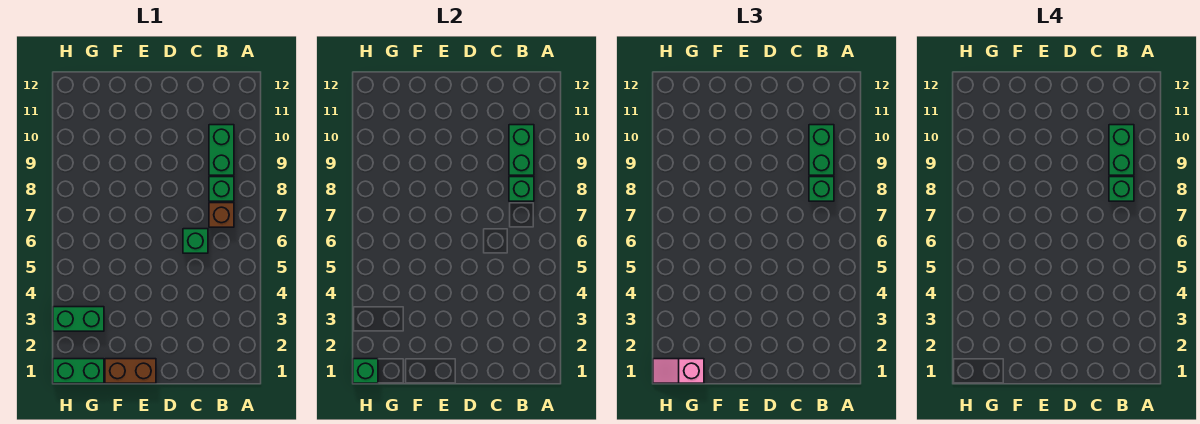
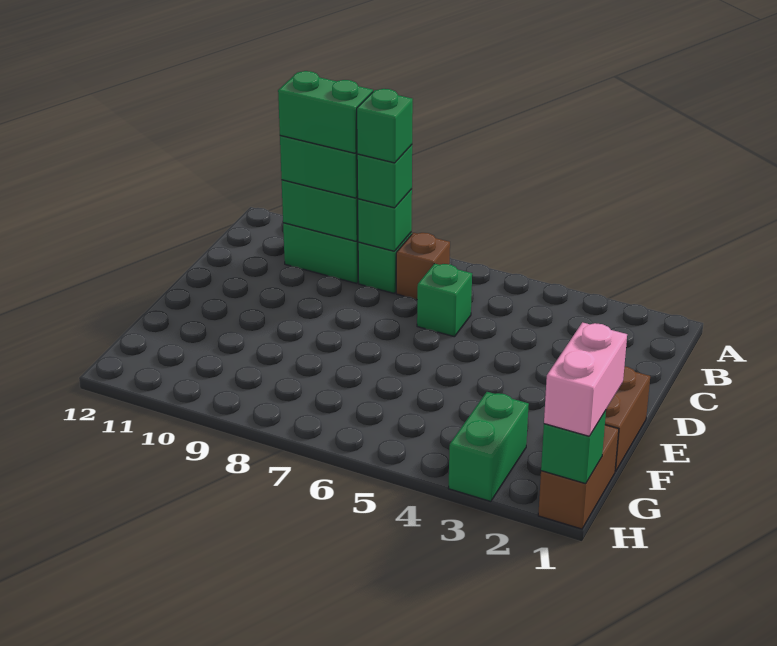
green 1x2 brick [53,359,104,383] -> brown 1x2 brick [538,425,619,529]
pink 1x2 slope [653,359,704,383] -> pink 1x2 brick [544,322,627,436]

